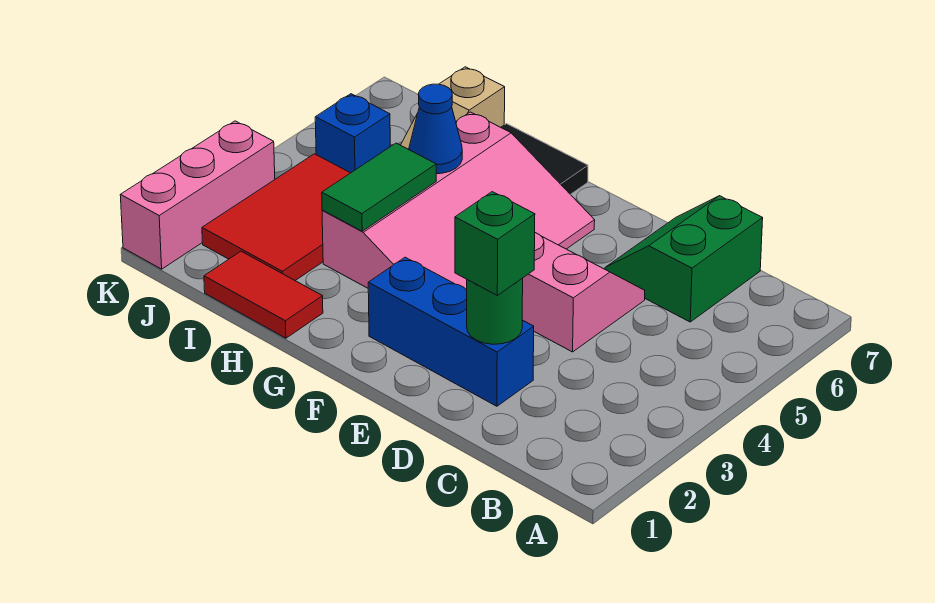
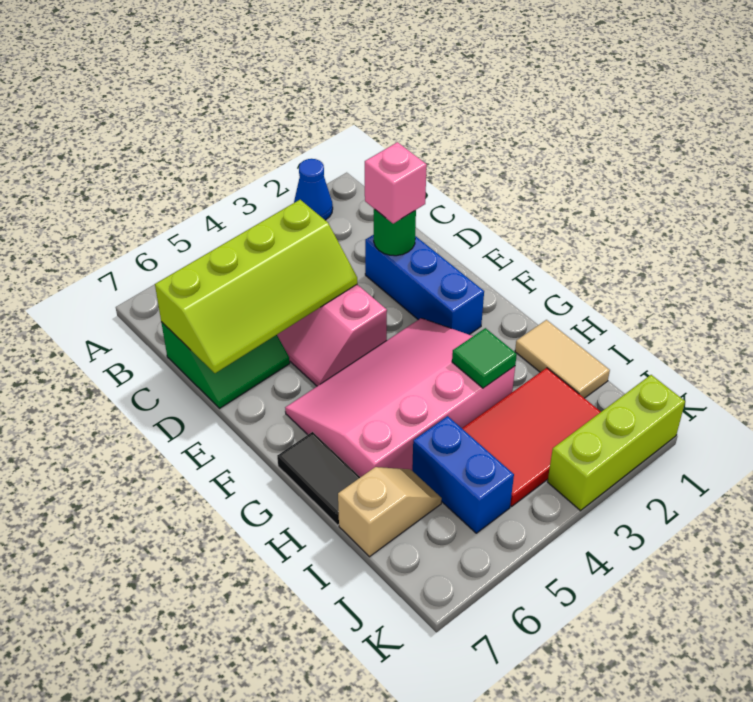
none -> lime 2x4 slope [155,200,357,373]
green 1x1 brick [455,192,535,295] -> pink 1x1 brick [365,142,427,224]
red 1x2 tile [204,251,323,338] -> tan 1x2 tile [515,320,610,398]
green 1x2 tile [322,143,436,231] -> green 1x1 tile [452,328,517,388]
blue 1x1 cone [409,84,462,174] -> blue 1x1 cone moved to [294,159,333,220]
blue 1x1 brick [315,94,390,173] -> blue 1x2 brick [412,416,514,533]
pink 1x3 brick [120,121,275,269] -> lime 1x3 brick [548,375,685,511]

